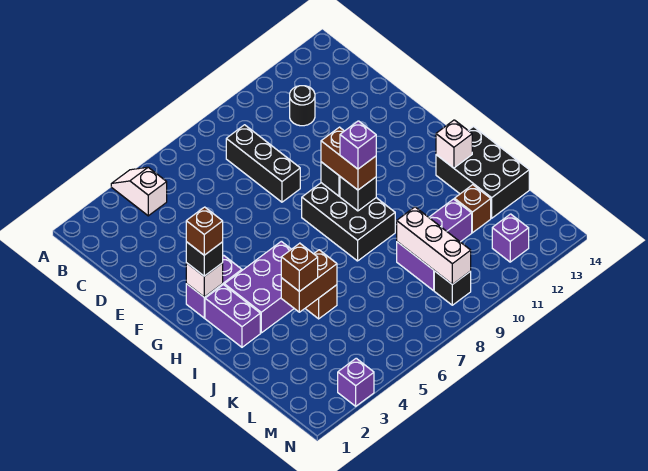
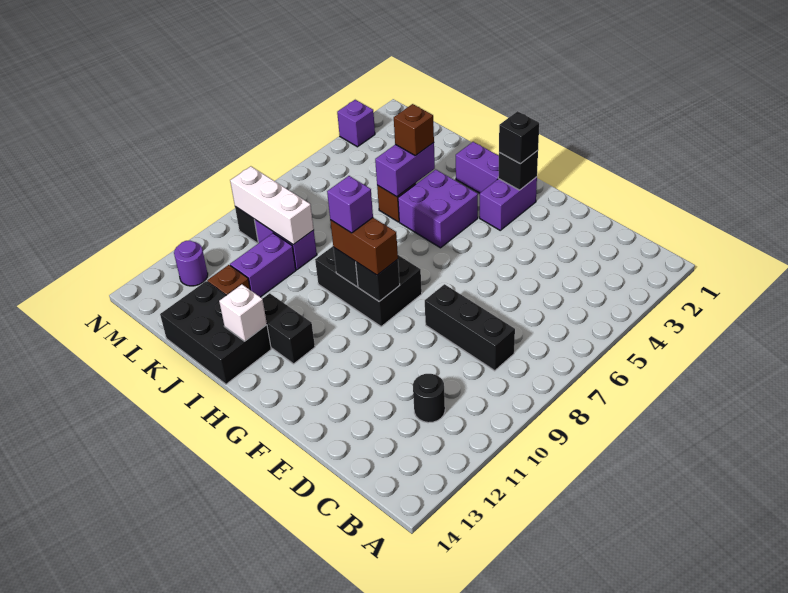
white 1x2 slope [111,167,167,216] -> none
white 1x1 brick [186,263,223,297] -> black 1x1 brick [498,151,538,190]
brown 1x1 brick [186,207,223,255] -> none
purple 2x3 brick [224,241,294,333] -> purple 2x2 brick [398,170,478,248]
none -> black 1x2 brick [263,293,315,364]
brown 1x2 brick [281,250,337,312] -> purple 1x2 brick [375,143,435,197]
purple 1x1 brick [492,214,529,262] -> purple 1x1 round brick [174,241,208,286]

